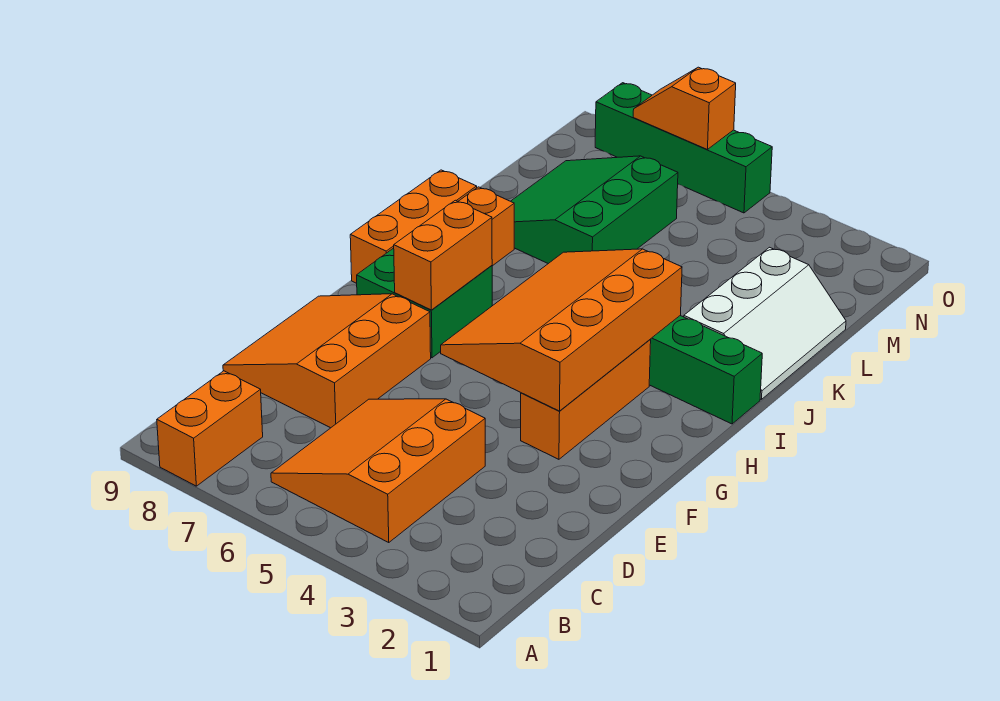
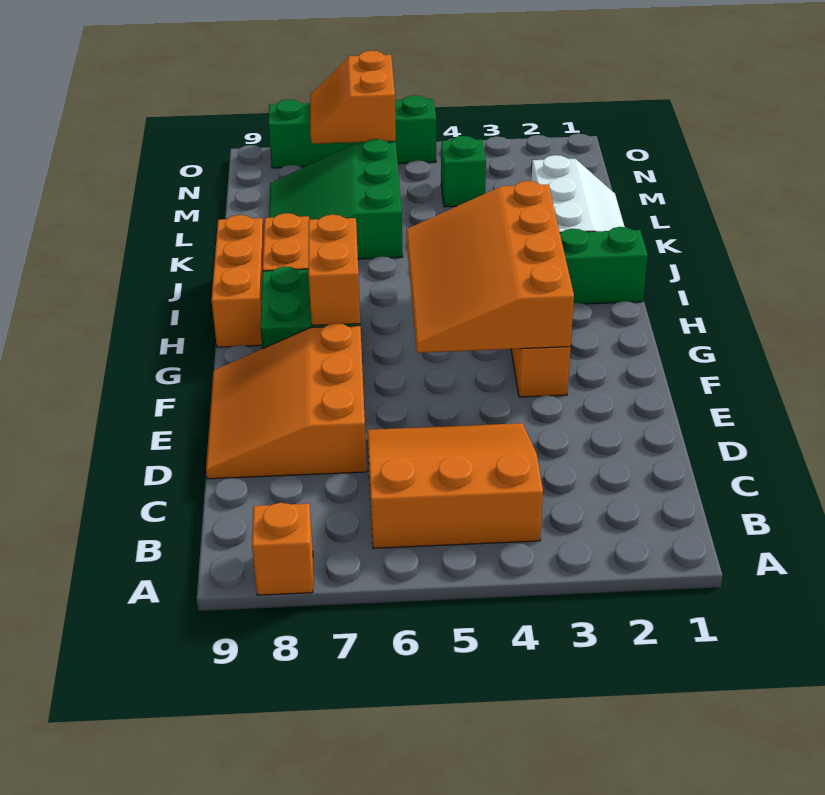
orange 1x2 brick [157,371,263,486] -> orange 1x1 brick [252,503,313,595]
orange 3x3 slope [271,399,485,543] -> orange 3x3 slope turned to [367,423,543,548]
none -> green 1x1 brick [441,136,486,207]
orange 1x2 slope [633,67,736,149] -> orange 2x2 slope [310,51,396,144]

